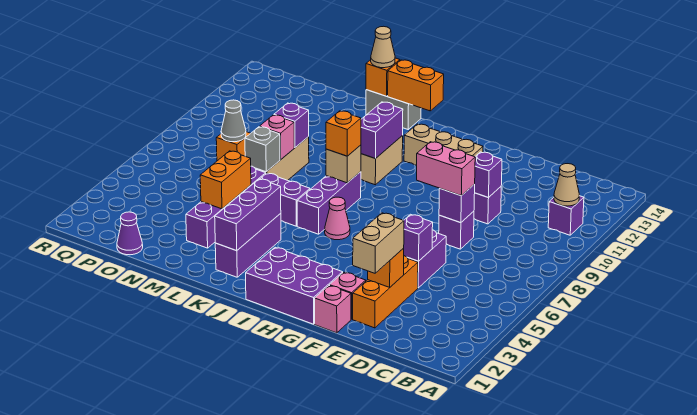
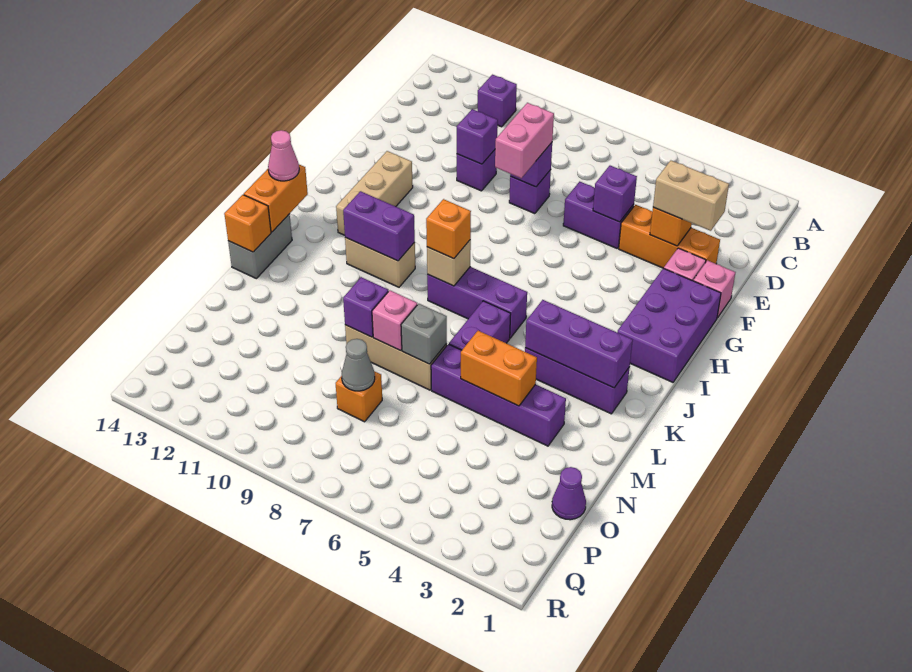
tan 1x1 cone [554,164,579,206] -> none
pink 1x1 cone [325,197,350,240] -> pink 1x1 cone moved to [268,130,299,181]
tan 1x1 cone [371,26,395,68] -> none

